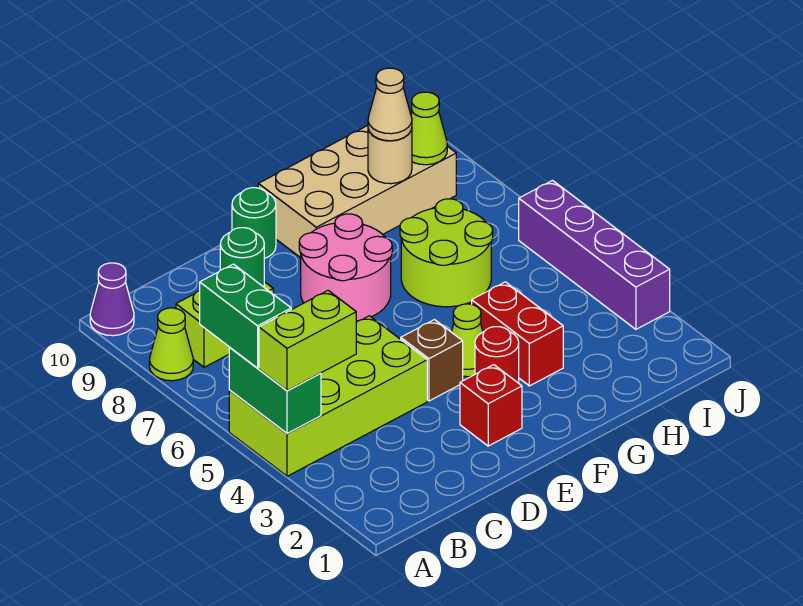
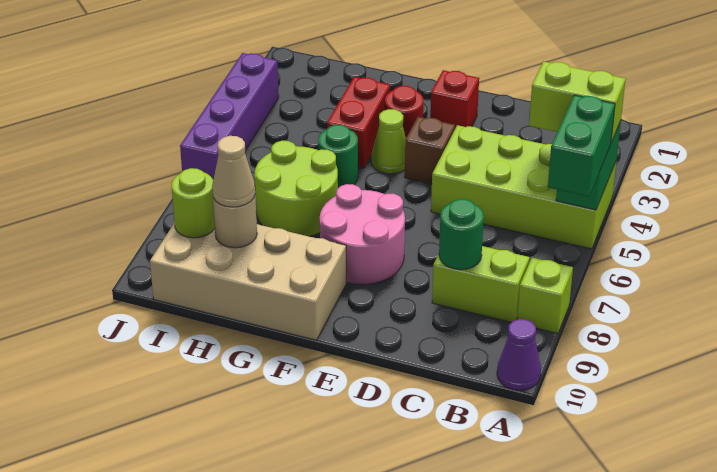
lime 1x1 cone [149,308,193,381] -> lime 1x1 brick [517,258,573,333]
green 1x1 round brick [232,188,276,258] -> green 1x1 round brick moved to [318,125,358,188]
lime 1x1 cone [411,92,447,165] -> lime 1x1 round brick [171,168,215,238]

